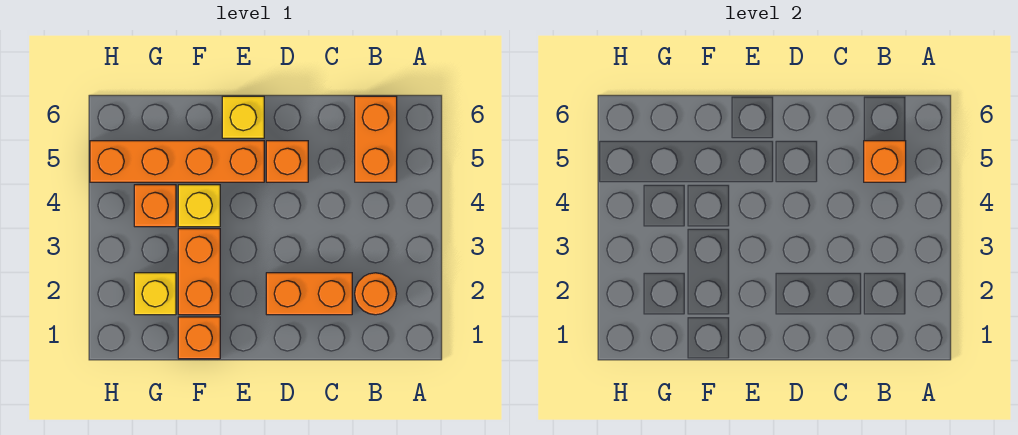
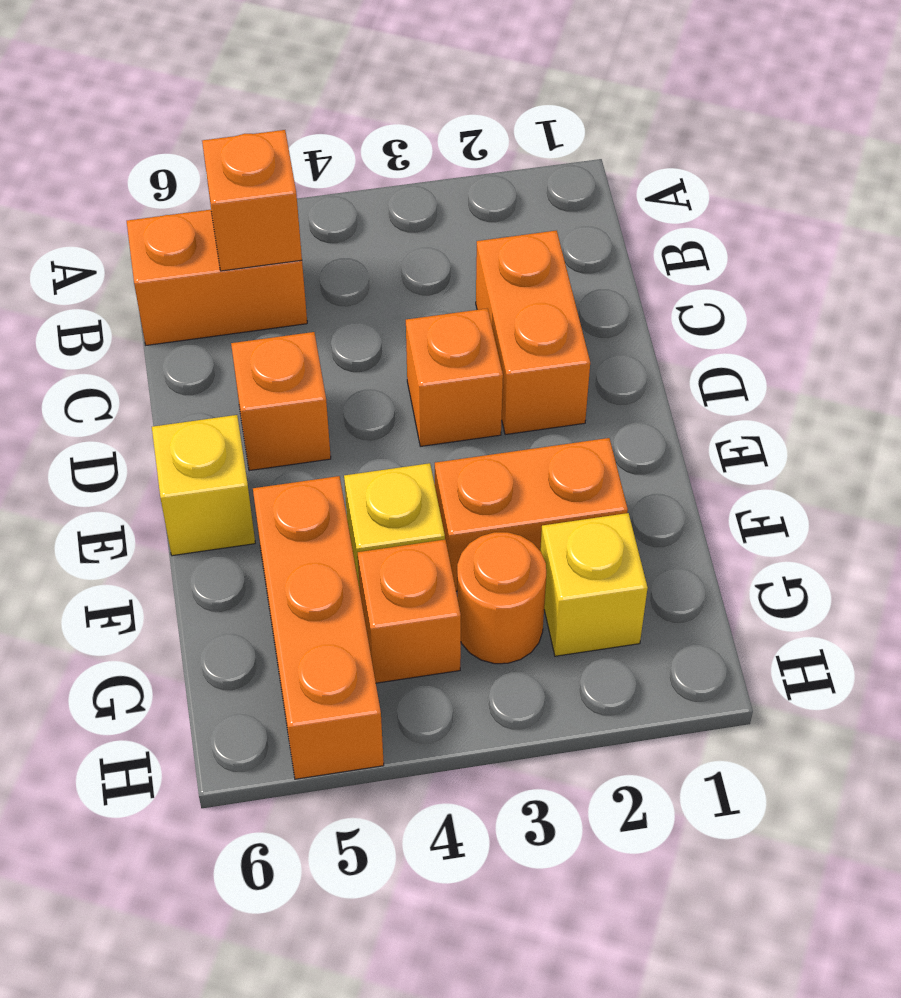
orange 1x1 round brick [355,273,397,315] -> orange 1x1 round brick moved to [457,532,546,664]
orange 1x4 brick [90,141,264,182] -> orange 1x3 brick [253,476,384,779]
orange 1x1 brick [178,317,220,359] -> orange 1x1 brick moved to [406,308,503,446]

